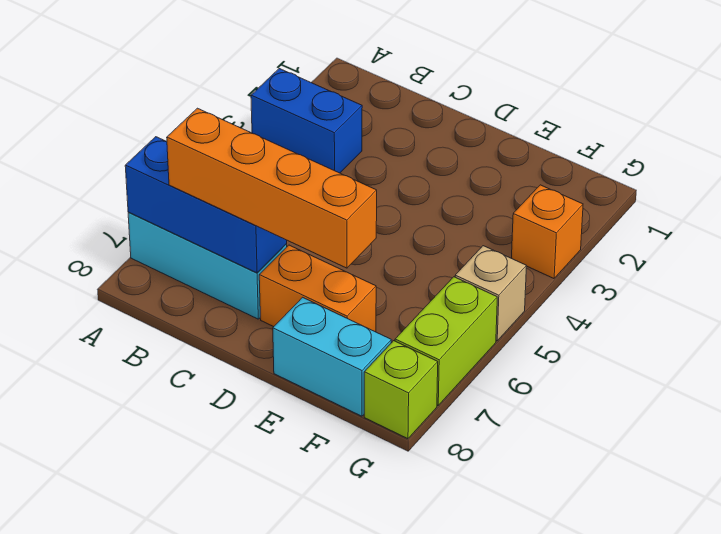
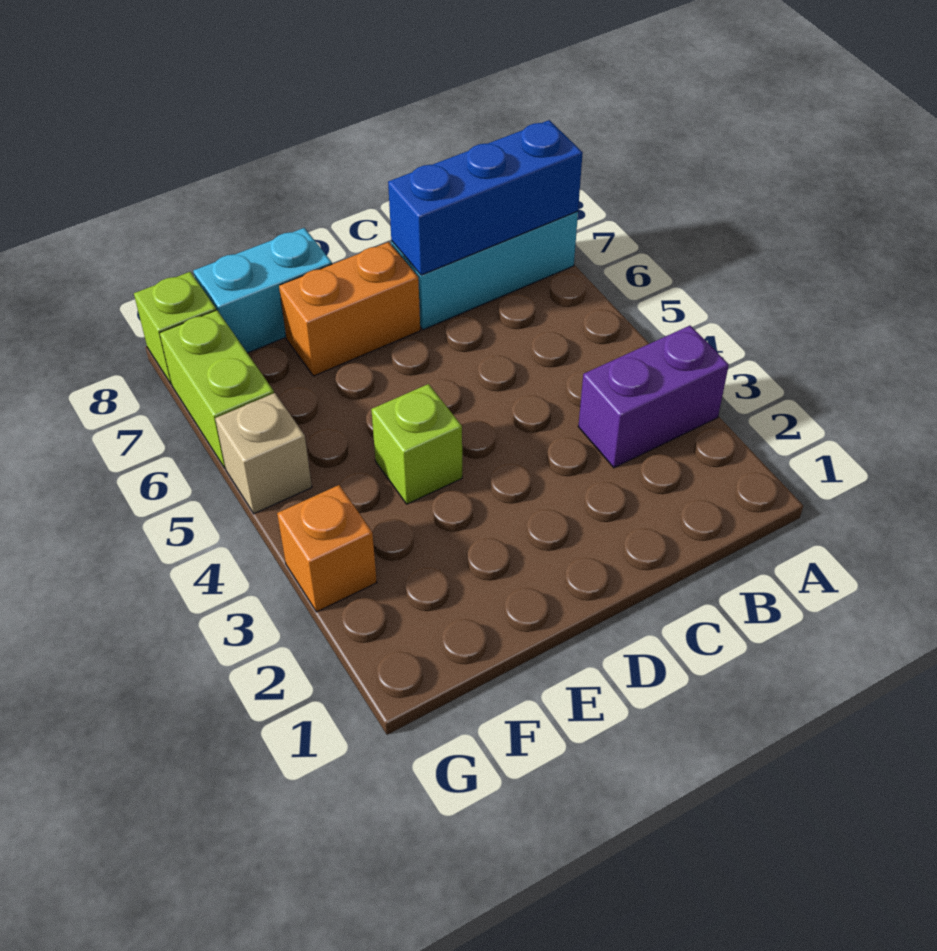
blue 1x2 brick [251,69,362,173] -> purple 1x2 brick [578,326,729,468]
orange 1x4 brick [167,108,377,268] -> none
none -> lime 1x1 brick [371,384,462,504]

